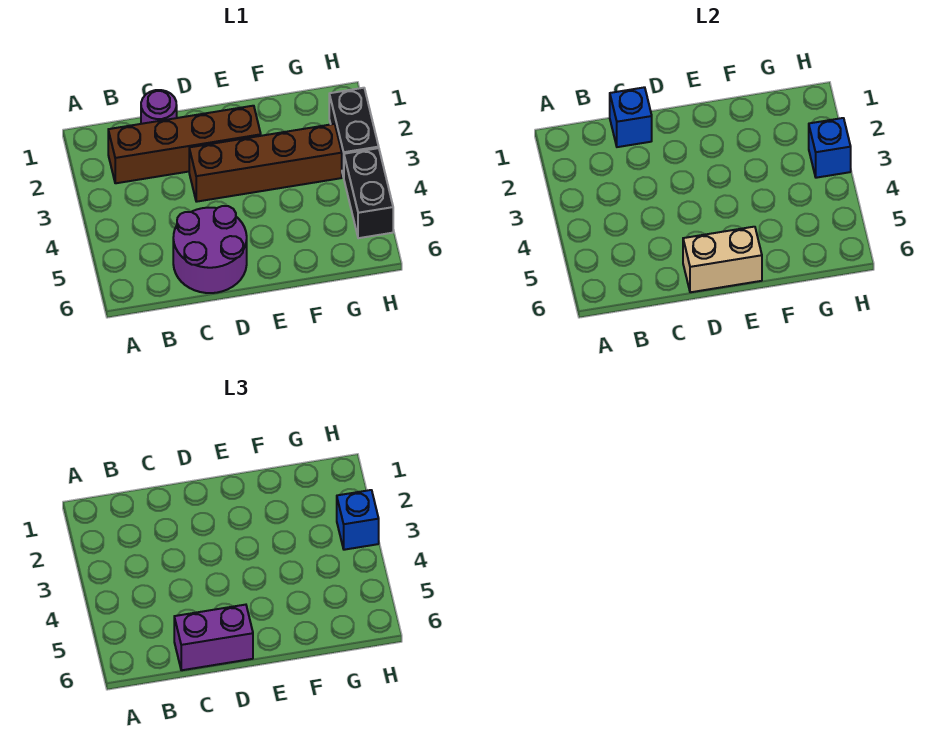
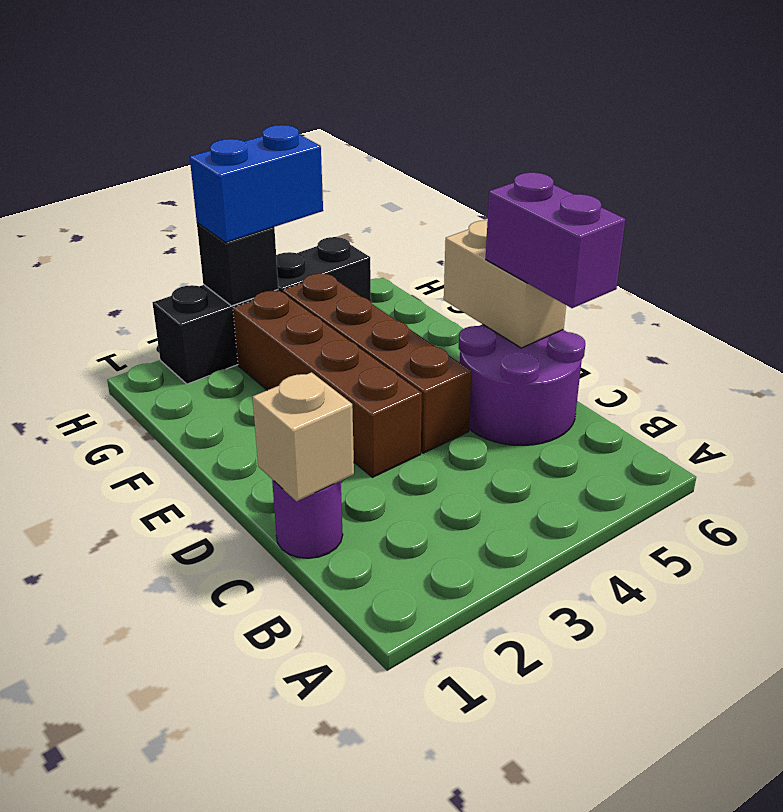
brown 1x4 brick [108,106,261,183] -> brown 1x4 brick moved to [282,274,472,453]
blue 1x1 brick [610,87,652,147] -> tan 1x1 brick [253,372,354,501]
blue 1x1 brick [809,118,851,178] -> black 1x1 brick [197,223,278,306]
blue 1x1 brick [337,490,379,550] -> blue 1x2 brick [190,125,323,242]

